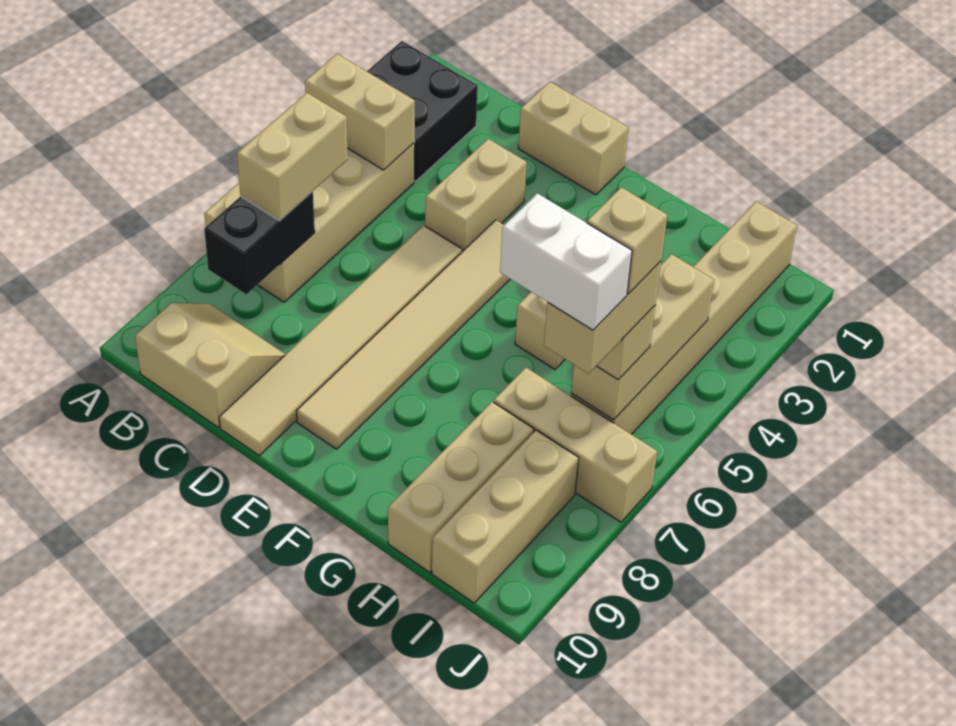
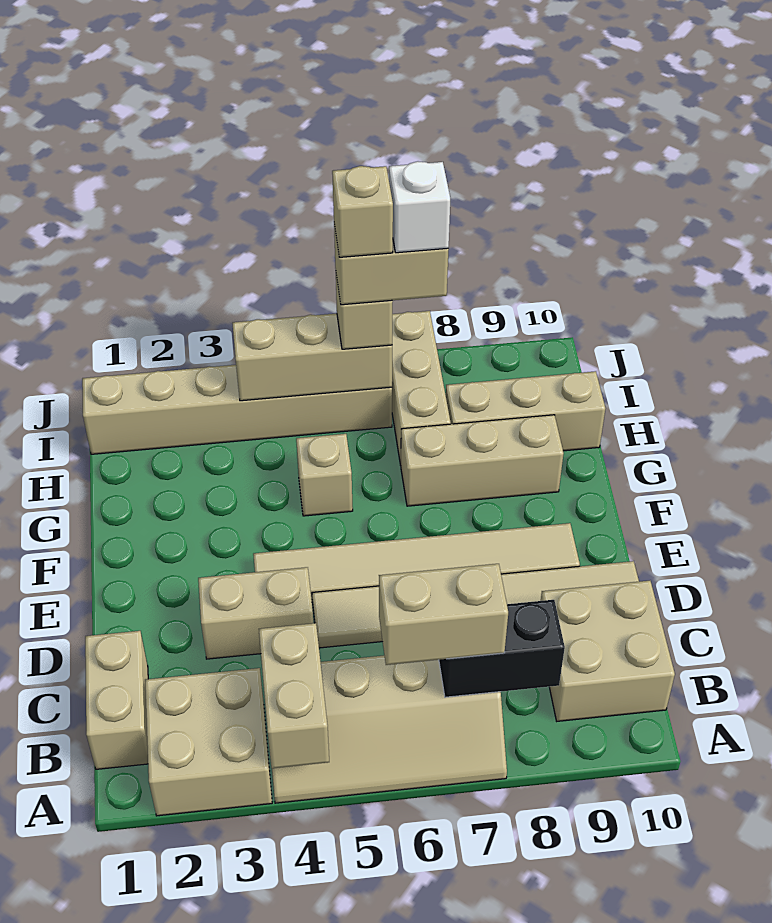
black 2x2 brick [367,41,478,181] -> tan 2x2 brick [145,668,272,816]
tan 2x4 brick [204,143,415,302] -> tan 2x4 slope [272,656,507,803]
tan 2x2 slope [135,303,286,427] -> tan 2x2 brick [541,581,675,721]
tan 1x2 brick [518,82,628,195] -> tan 1x2 brick moved to [85,631,148,769]
white 1x2 brick [500,194,632,330] -> white 1x1 brick [389,161,450,253]
tan 1x3 brick [432,430,579,603] -> tan 1x3 brick moved to [401,415,564,506]

